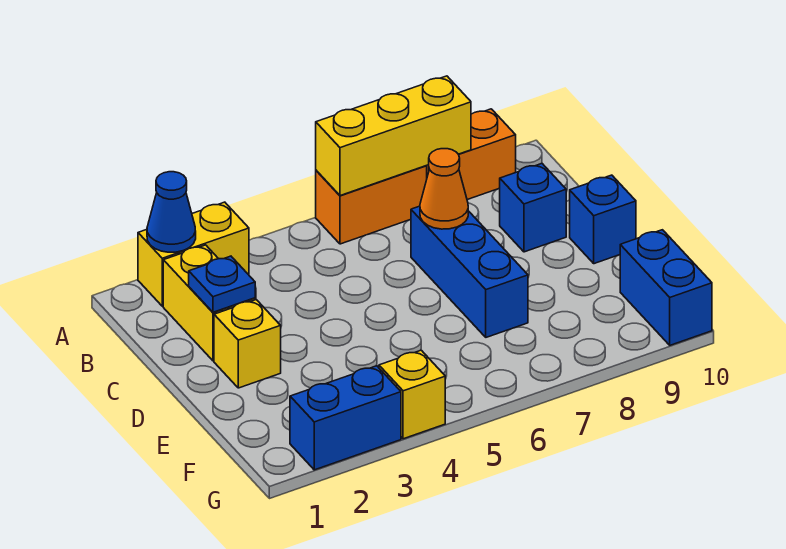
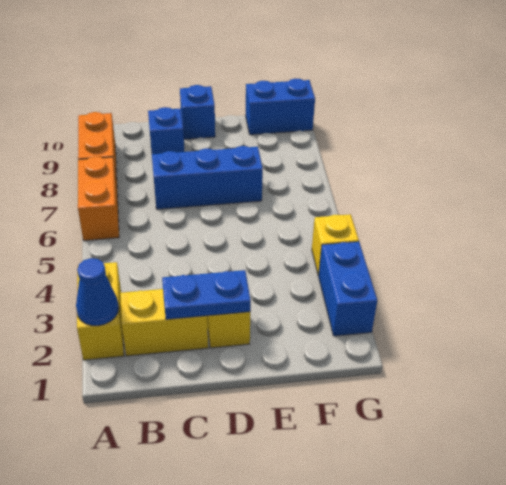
yellow 1x3 brick [316,76,471,196] -> none
blue 1x1 plate [189,256,255,312] -> blue 1x2 plate [162,270,251,319]
orange 1x1 cone [420,149,468,229] -> none

